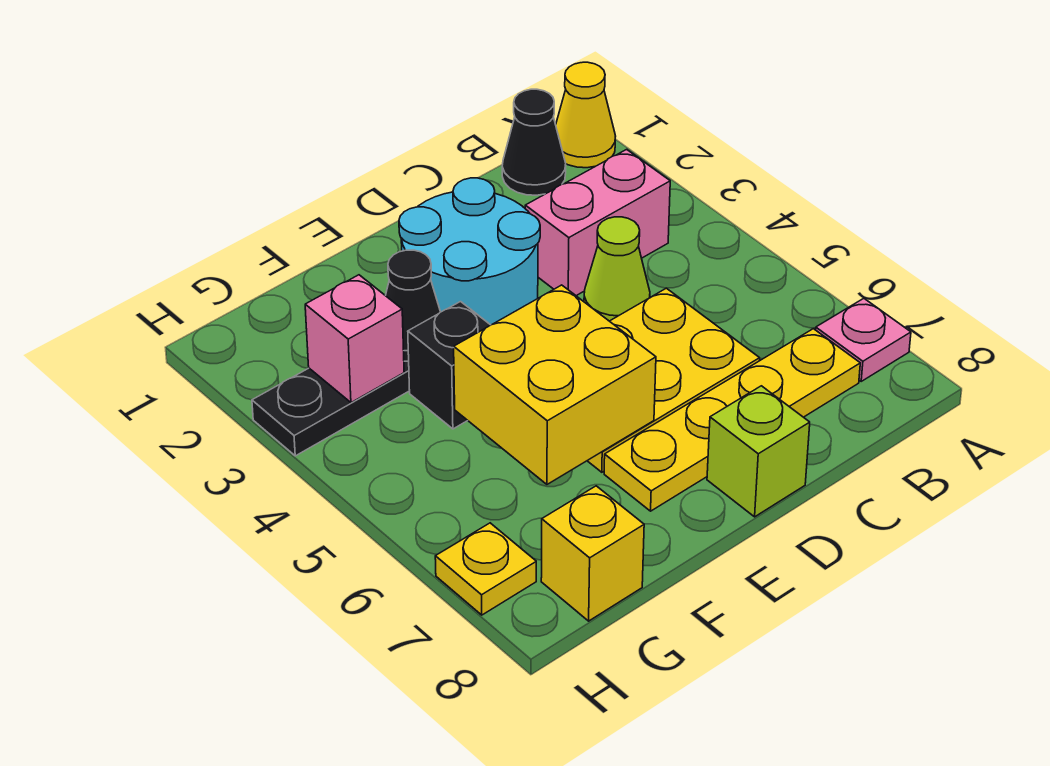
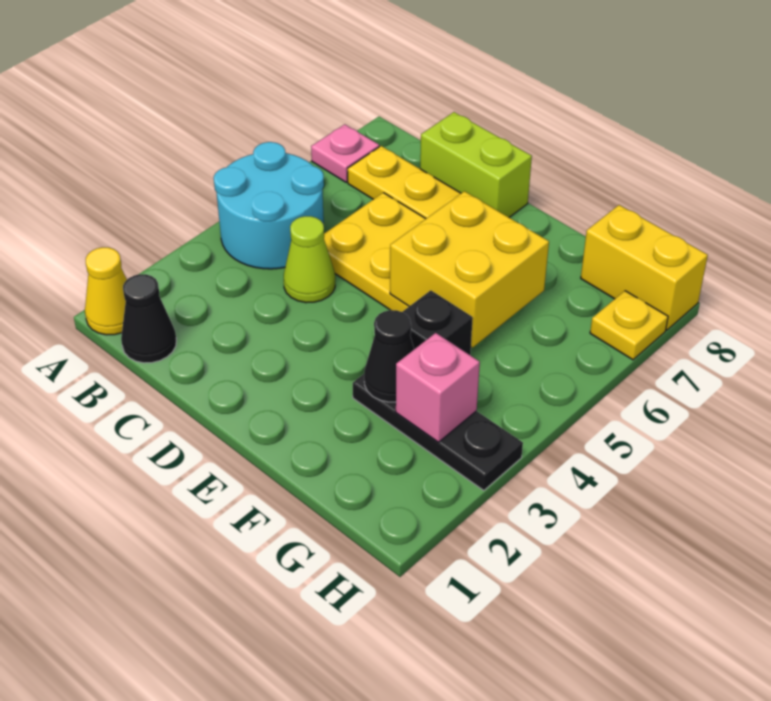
pink 1x2 brick [525,149,670,296] -> none
cyan 2x2 round brick [399,178,540,325] -> cyan 2x2 round brick moved to [214,142,324,269]
lime 1x1 brick [707,386,810,517] -> lime 1x2 brick [420,112,532,217]
yellow 1x1 brick [541,486,644,621] -> yellow 1x2 brick [581,205,708,330]

